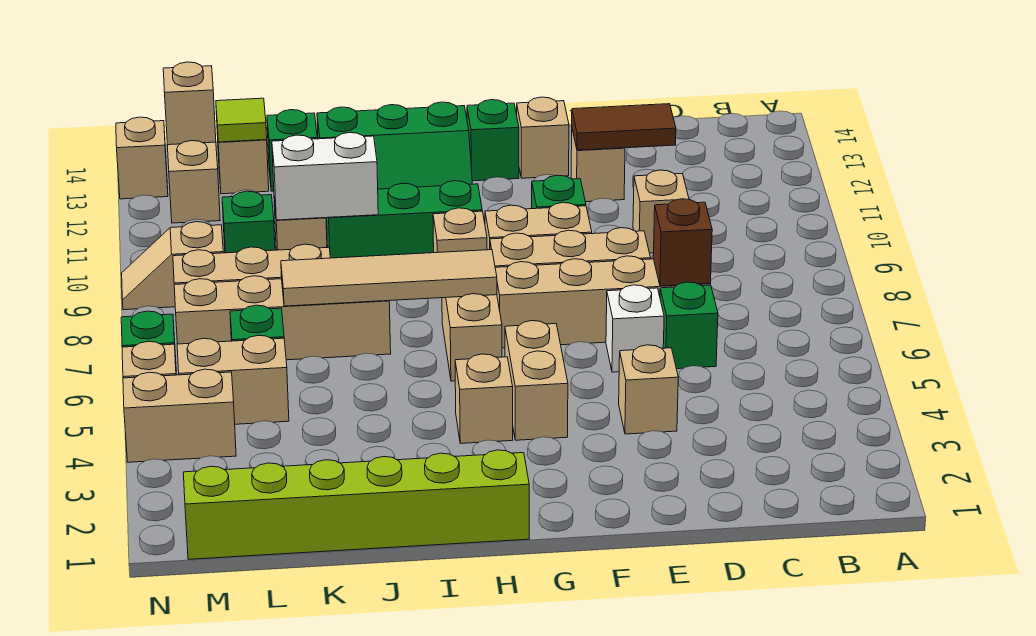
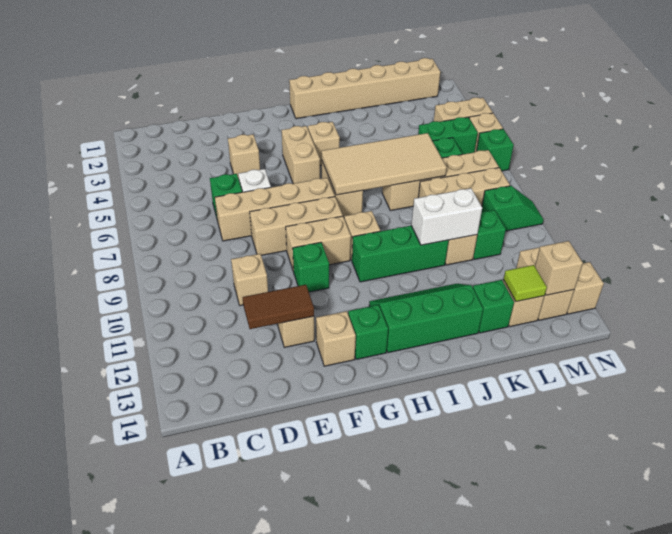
brown 1x1 brick [653,199,712,286] -> none
lime 1x6 brick [183,450,529,559] -> tan 1x6 brick [289,58,440,119]
tan 1x4 tile [281,250,497,306] -> tan 2x4 tile [322,133,447,195]
tan 1x2 brick [177,335,289,424] -> green 1x2 brick [418,117,478,154]
tan 1x2 slope [122,222,223,310] -> green 1x2 slope [482,186,544,231]

